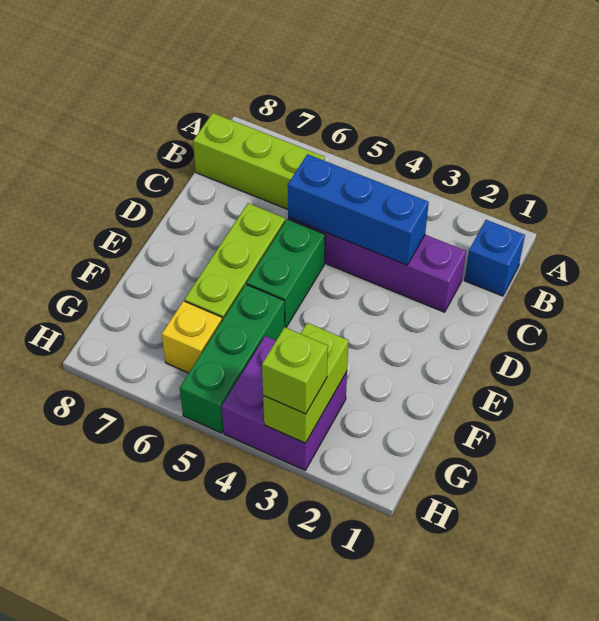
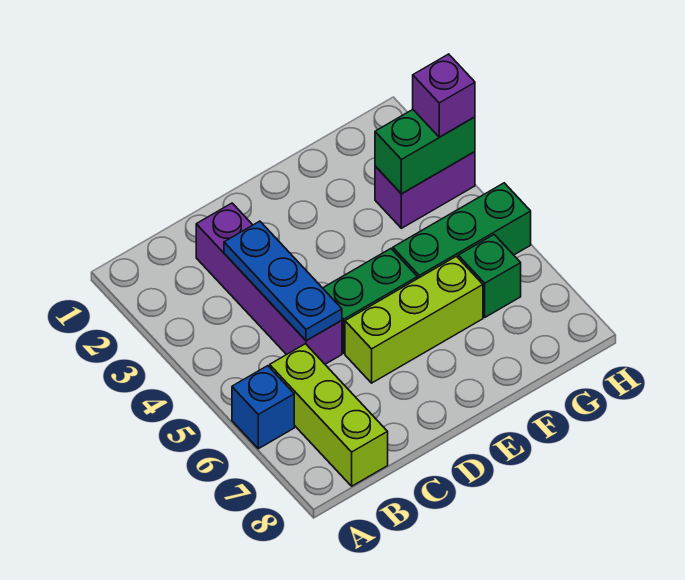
blue 1x1 brick [464,220,525,296] -> blue 1x1 brick moved to [232,366,294,449]
blue 1x3 brick [288,154,429,265] -> blue 1x3 plate [224,221,342,341]
purple 2x2 brick [222,336,347,470] -> purple 1x2 brick [375,152,475,228]
lime 1x2 brick [263,323,349,443] -> green 1x2 brick [375,110,475,194]
yellow 1x1 brick [162,301,222,373] -> green 1x1 brick [458,235,521,317]
lime 1x1 brick [262,327,328,414] -> purple 1x1 brick [413,54,475,137]

